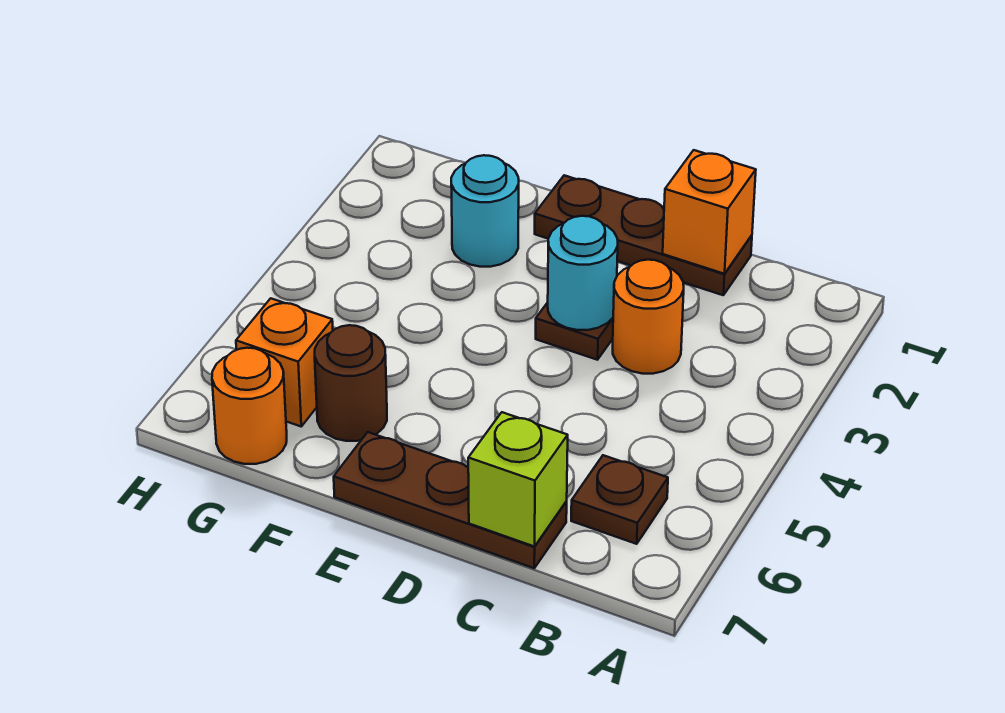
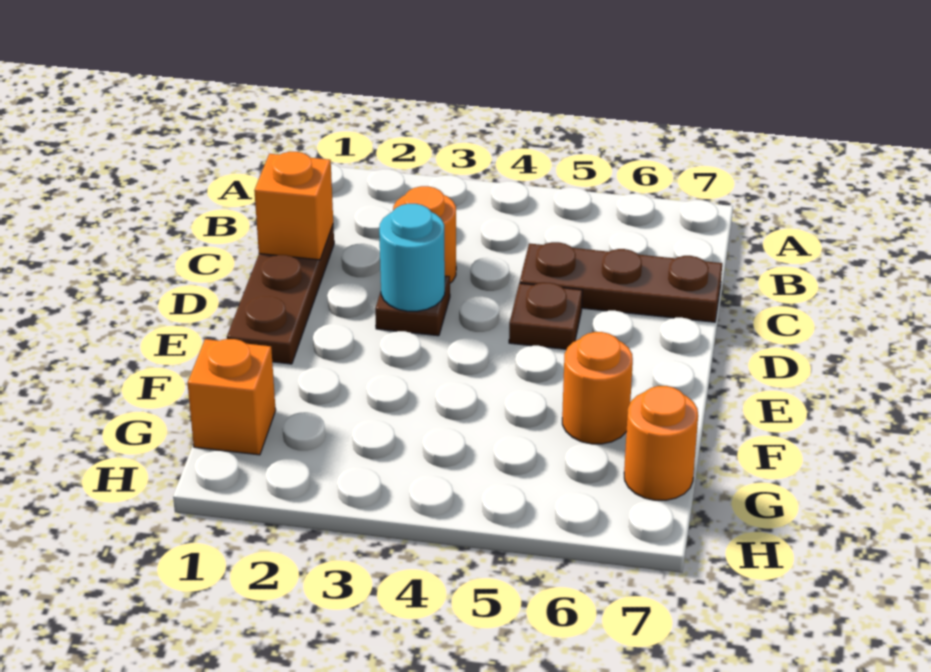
brown 1x1 plate [571,455,668,544] -> brown 1x1 plate moved to [509,283,582,349]
brown 1x3 plate [334,432,567,568] -> brown 1x3 plate turned to [520,242,722,322]
lime 1x1 brick [468,412,568,547] -> none
cyan 1x1 round brick [451,155,519,267] -> none
brown 1x1 round brick [315,325,387,441] -> orange 1x1 round brick [562,332,633,444]
orange 1x1 brick [236,298,333,426] -> orange 1x1 brick moved to [188,339,276,455]

